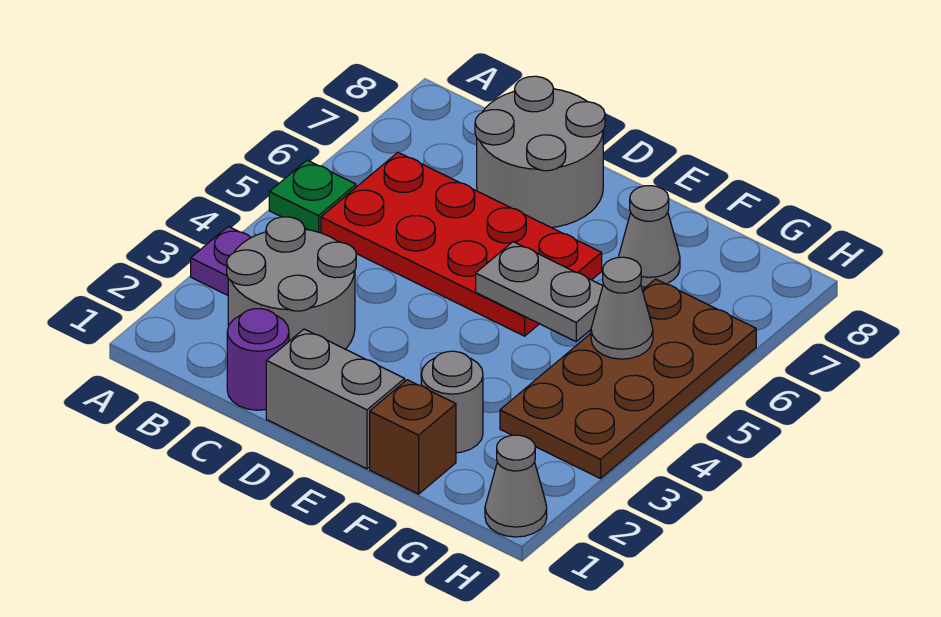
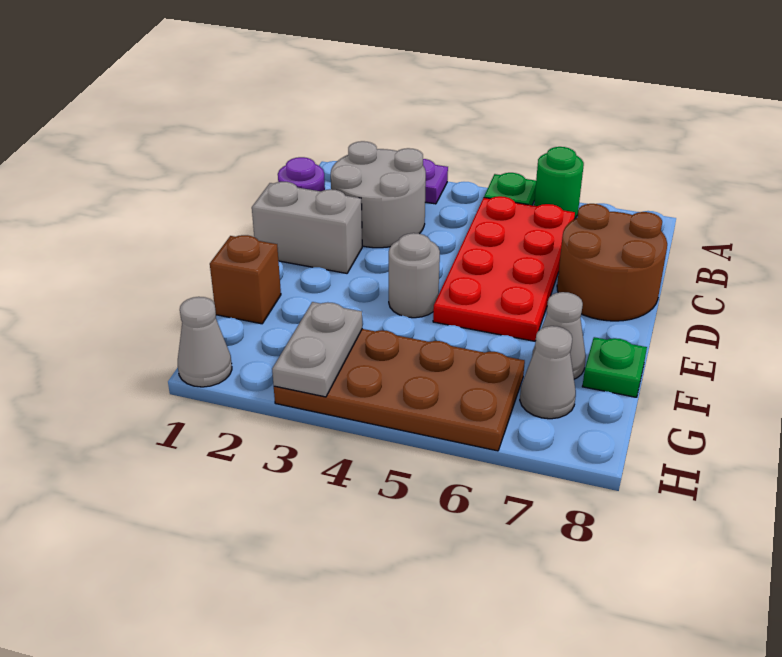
none -> green 1x1 round brick [534,147,584,219]
grey 2x2 round brick [475,76,605,228] -> brown 2x2 round brick [557,204,667,321]
grey 1x2 brick [266,329,405,469] -> grey 1x2 brick turned to [252,182,362,273]
grey 1x2 plate [476,242,603,341] -> grey 1x2 plate moved to [272,302,362,397]
grey 1x1 round brick [421,351,483,453] -> grey 1x1 round brick moved to [389,233,440,318]
none -> green 1x1 plate [582,337,647,397]
grey 1x1 cone [591,257,653,359] -> grey 1x1 cone moved to [520,326,576,419]

